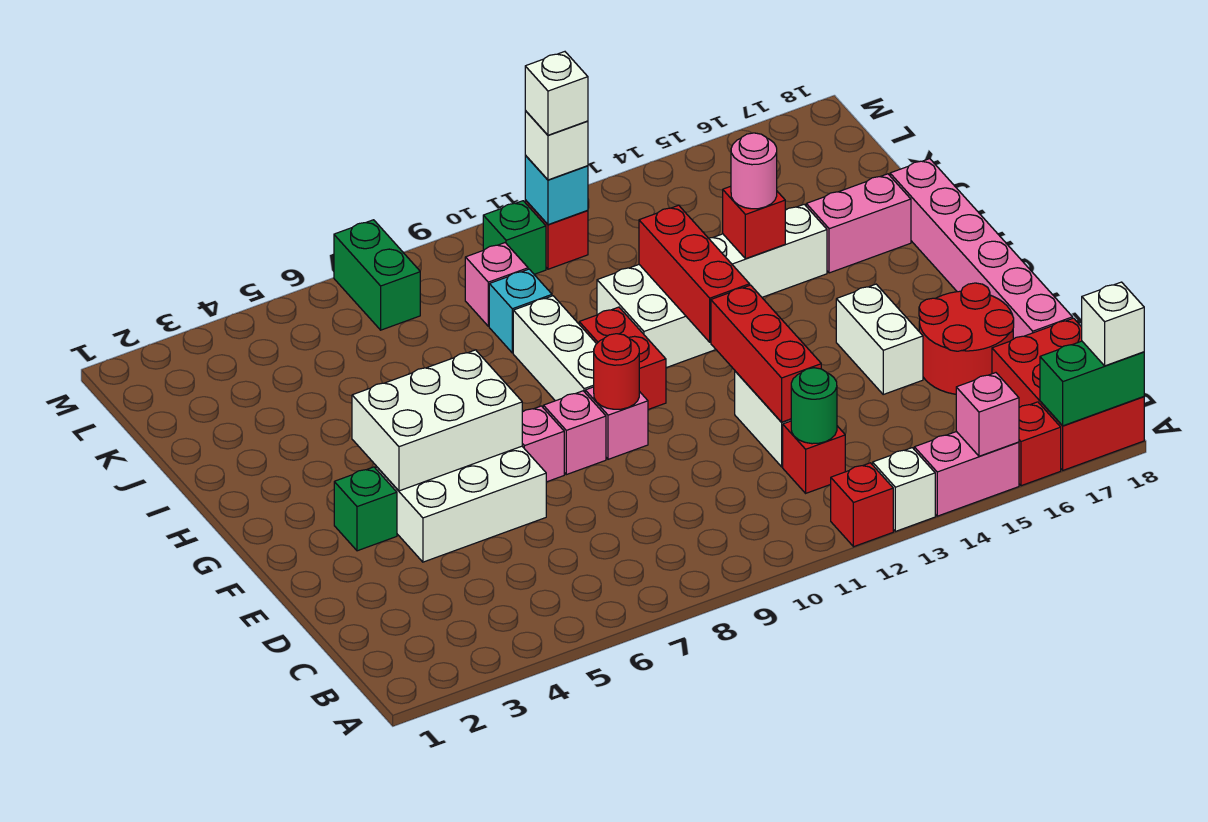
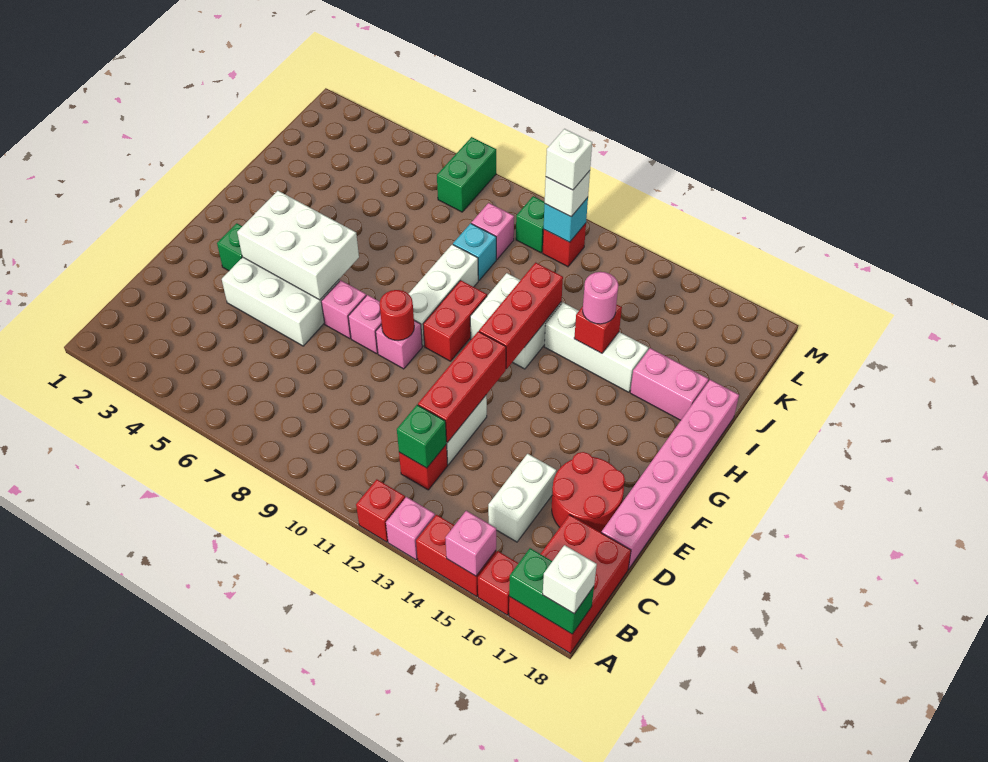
white 1x1 brick [873,448,935,531] -> pink 1x1 brick [386,497,435,560]
pink 1x2 brick [914,431,1019,516] -> red 1x2 brick [416,515,496,596]
green 1x1 round brick [791,368,837,444] -> green 1x1 brick [397,405,446,468]
white 1x2 brick [836,284,923,394] -> white 1x2 brick moved to [488,454,556,542]

